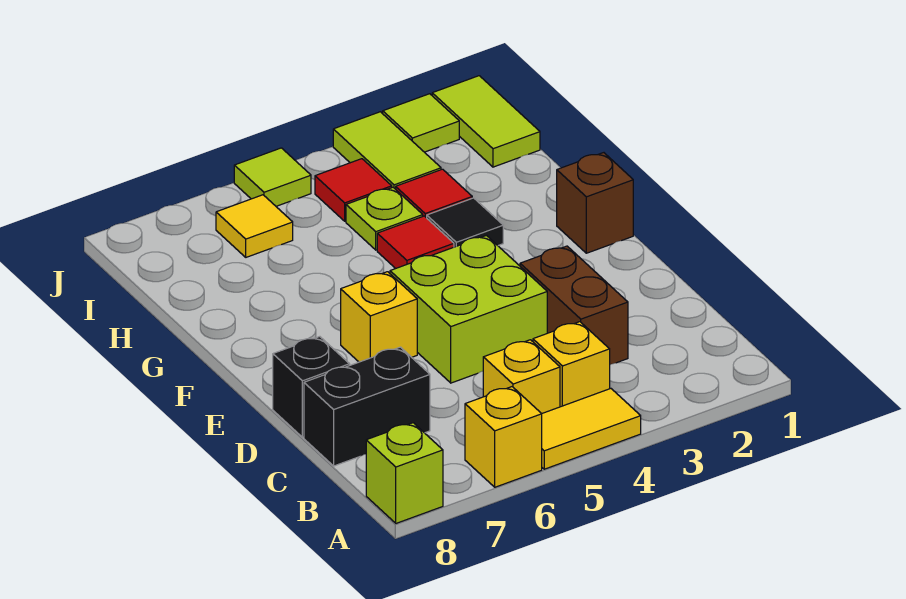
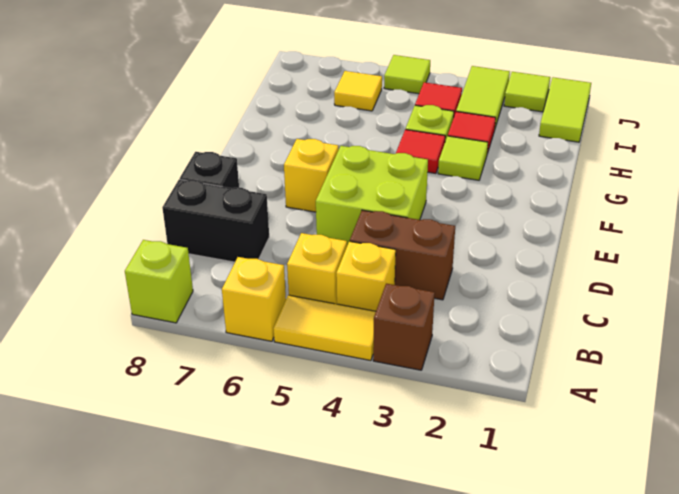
brown 1x2 brick [520,246,628,365] -> brown 1x2 brick turned to [350,210,455,300]
brown 1x1 brick [557,153,633,253] -> brown 1x1 brick moved to [373,284,435,370]
black 1x1 tile [427,198,503,247] -> lime 1x1 tile [438,136,488,180]

